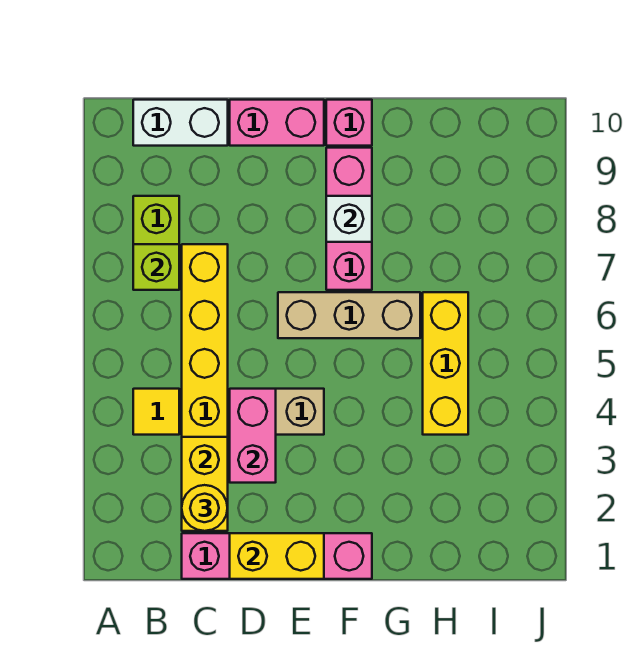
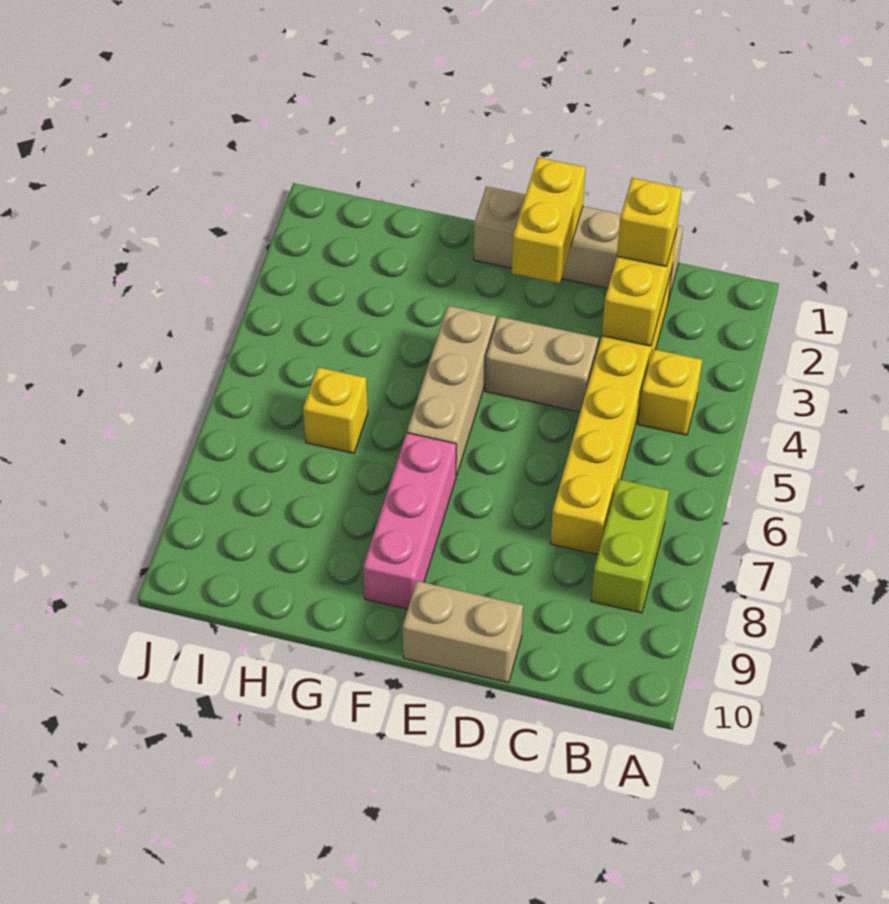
yellow 1x1 tile [133,389,179,435] -> yellow 1x1 brick [638,349,702,435]
lime 1x1 brick [133,244,179,290] -> none
white 1x2 brick [133,100,228,146] -> none
pink 1x4 brick [182,533,372,579] -> tan 1x4 brick [474,186,683,300]
yellow 1x1 round brick [182,485,227,531] -> yellow 1x1 brick [617,178,682,267]
yellow 1x2 brick [230,533,324,579] -> yellow 1x2 brick turned to [512,158,586,283]
pink 1x2 brick [230,389,276,483] -> none
pink 1x2 brick [230,100,324,146] -> tan 1x2 brick [403,581,523,683]
tan 1x3 brick [278,292,420,338] -> tan 1x3 brick turned to [407,306,496,476]
white 1x1 brick [326,196,372,242] -> none
pink 1x1 brick [326,100,372,146] -> none
yellow 1x3 brick [423,292,468,435] -> yellow 1x1 brick [303,367,368,453]

